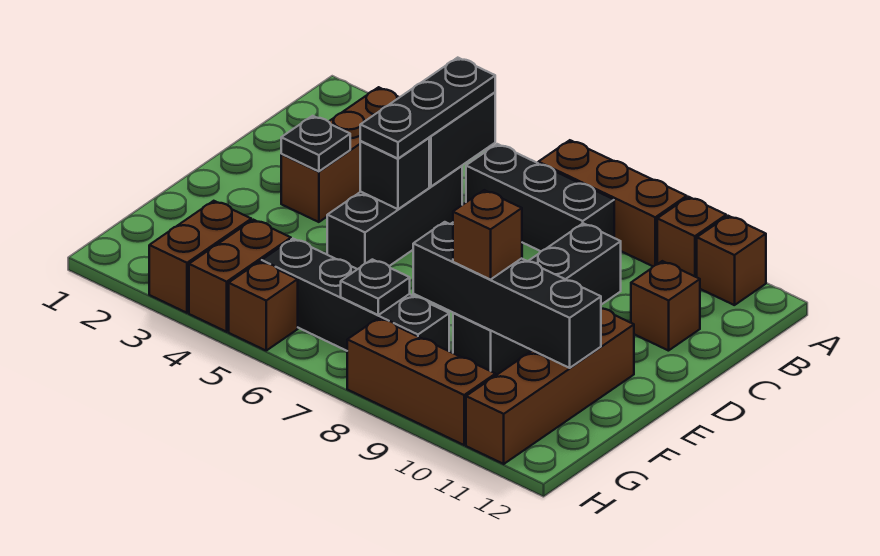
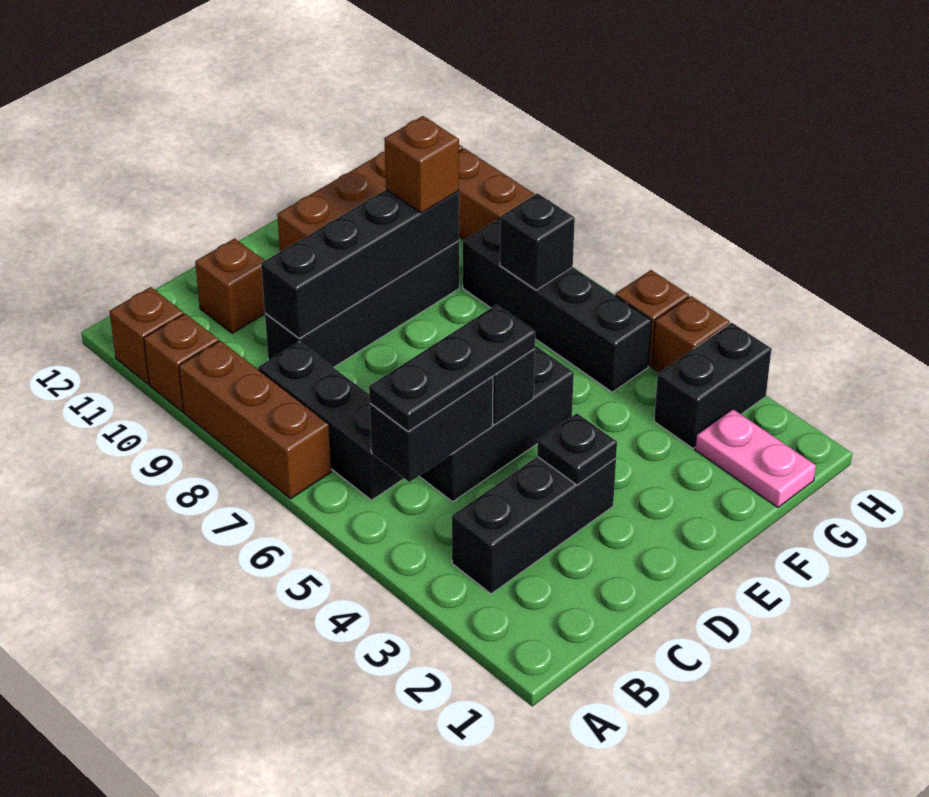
brown 1x3 brick [281,87,399,222] -> black 1x3 brick [452,457,616,594]
black 1x4 brick [413,222,601,368] -> black 1x4 brick turned to [261,190,459,338]
none -> pink 1x2 plate [695,409,816,508]
brown 1x2 brick [149,201,251,313] -> black 1x2 brick [654,323,771,449]
brown 1x2 brick [189,220,291,332] -> brown 1x1 brick [652,296,730,372]
black 1x1 plate [341,260,410,315] -> black 1x1 brick [500,194,575,290]

